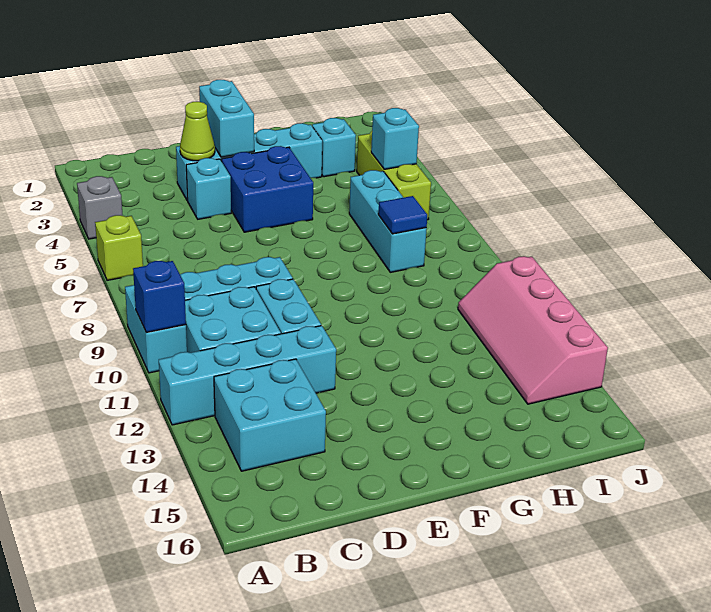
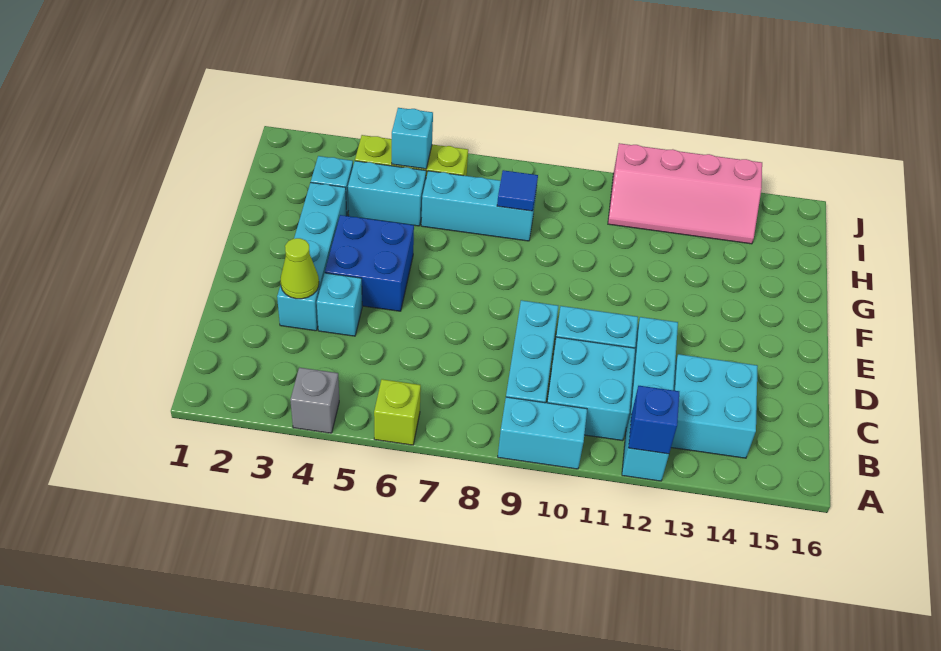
blue 1x1 brick [133,261,186,332] -> blue 1x1 brick moved to [628,386,679,454]
cyan 1x2 brick [199,80,254,157] -> cyan 1x2 brick moved to [348,161,426,226]

